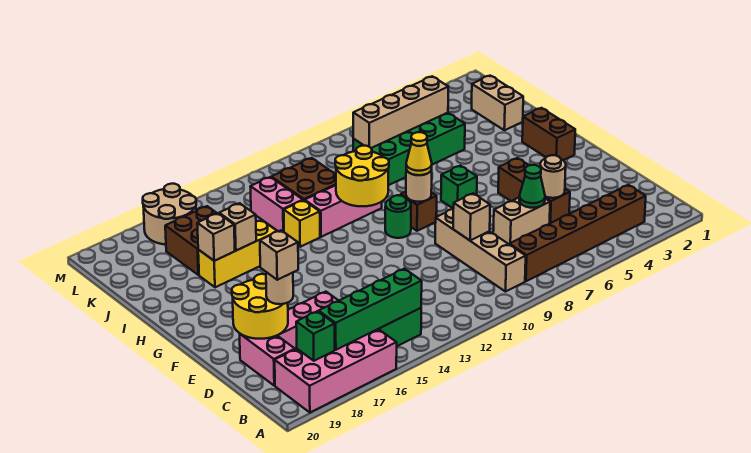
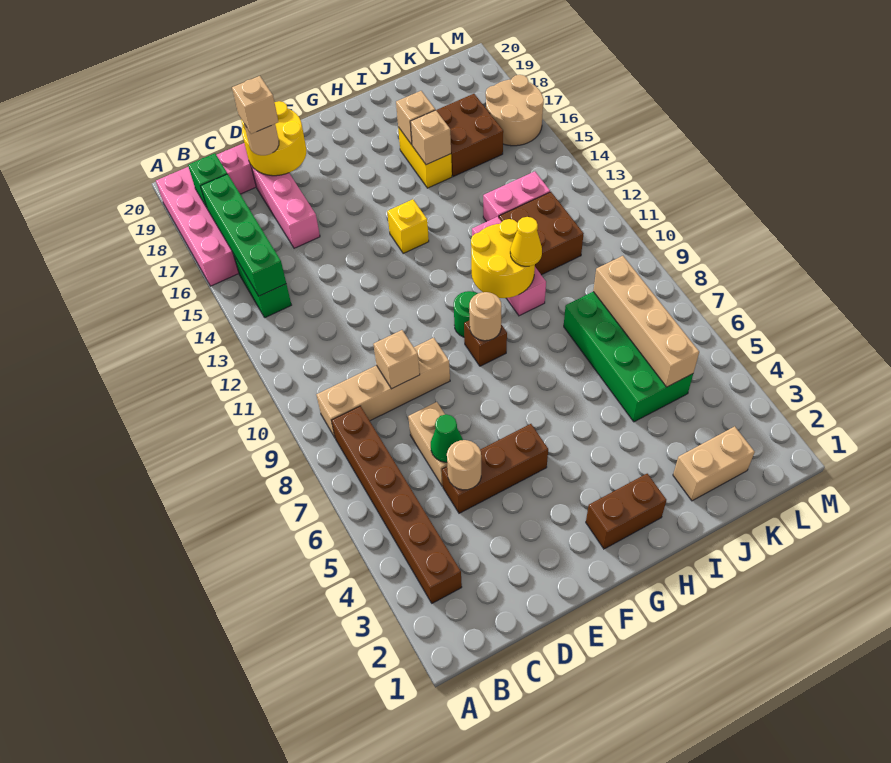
green 1x1 brick [441,166,477,209] -> none
yellow 1x1 cone [406,132,432,175] -> yellow 1x1 cone moved to [510,217,542,266]
yellow 1x1 brick [284,200,320,247] -> yellow 1x1 brick moved to [387,199,429,253]
yellow 1x3 brick [198,220,277,287] -> yellow 1x2 brick [398,127,452,188]

